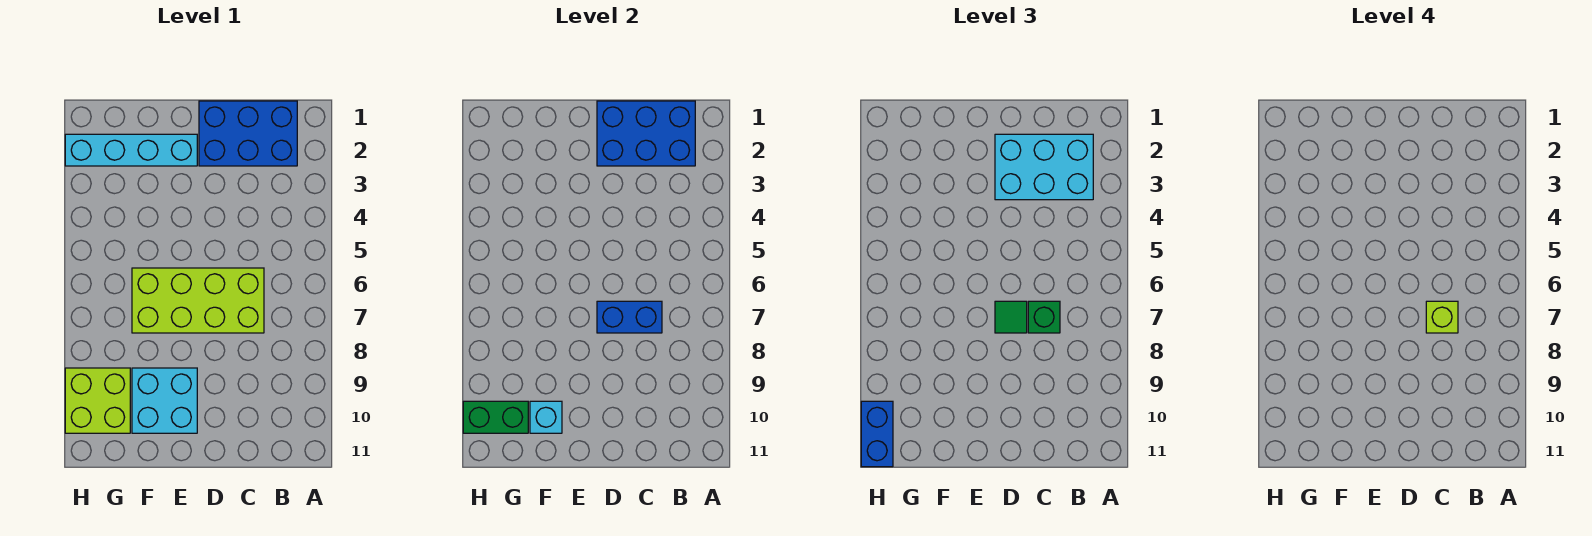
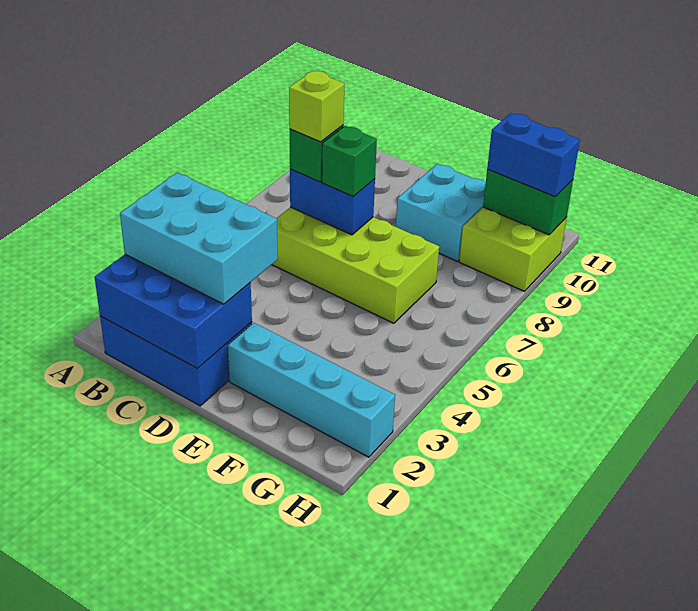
green 1x1 tile [995,301,1027,333] -> green 1x1 brick [322,126,377,196]
cyan 1x1 brick [530,401,562,433] -> none
blue 1x2 brick [861,401,893,467] -> blue 1x2 brick turned to [487,113,580,197]

